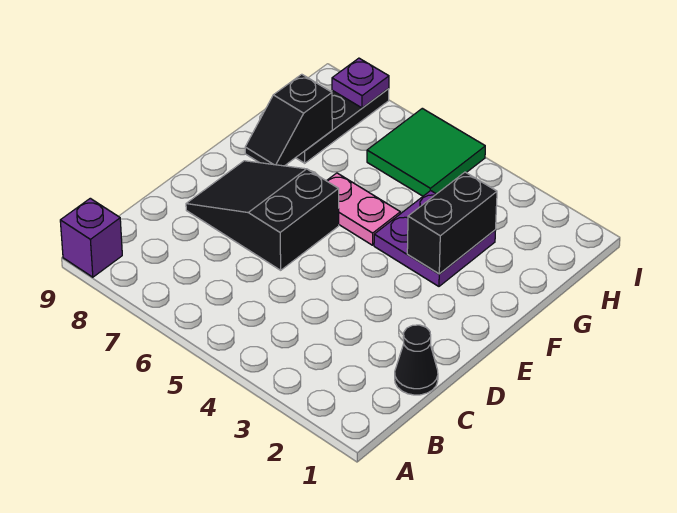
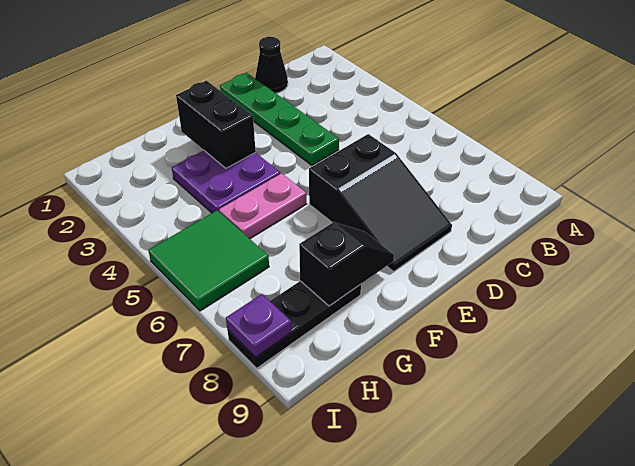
purple 1x1 brick [60,198,122,277] -> none
none -> green 1x4 plate [220,73,339,165]
black 1x2 brick [407,172,497,274] -> black 1x2 brick turned to [176,81,256,168]
pink 1x2 plate [327,173,400,245] -> pink 1x2 plate turned to [219,173,306,239]

